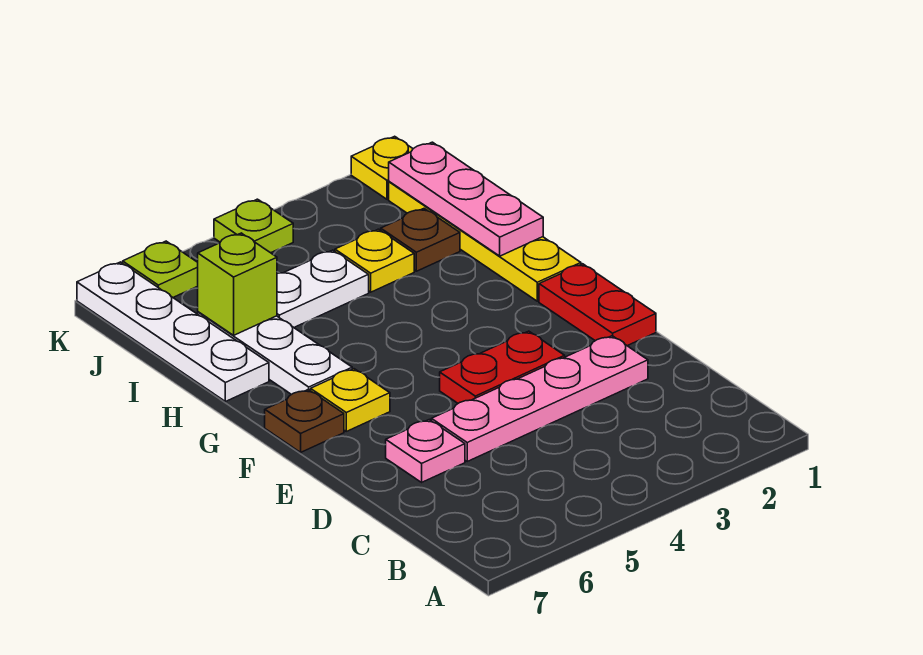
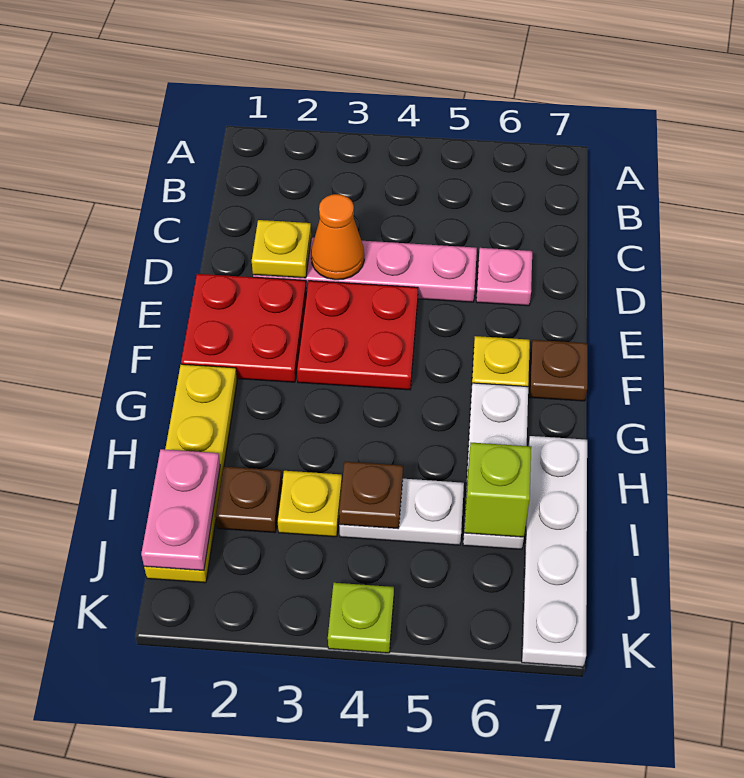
none -> orange 1x1 cone [311,194,364,280]
red 1x2 plate [539,264,656,346] -> red 2x2 plate [181,274,306,382]
red 1x2 plate [440,331,565,403] -> red 2x2 plate [297,281,418,390]
pink 1x3 plate [389,142,543,256] -> pink 1x2 plate [141,449,220,570]
none -> brown 1x1 plate [339,462,403,528]
yellow 1x1 plate [351,136,413,199] -> yellow 1x1 plate moved to [252,220,311,278]
lime 1x1 plate [123,241,198,297] -> none

